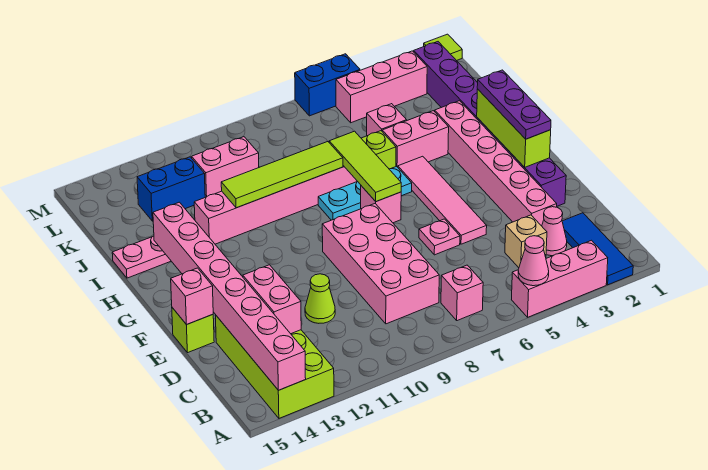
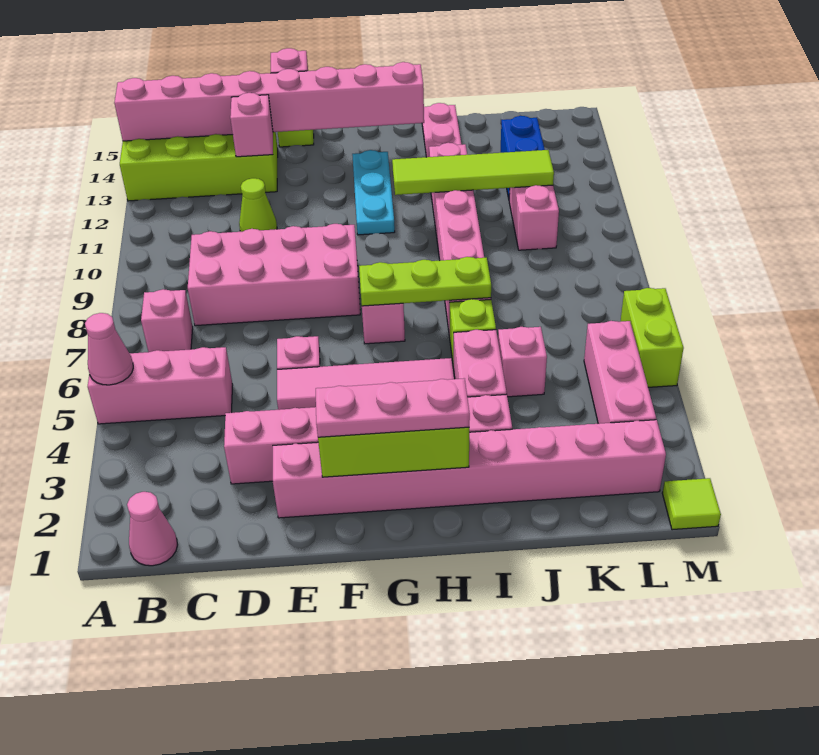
blue 1x3 tile [562,213,633,285] -> none
pink 1x3 brick [512,240,608,317] -> pink 1x3 brick turned to [88,347,233,424]
pink 1x1 cone [542,207,567,256] -> pink 1x1 cone moved to [127,492,177,566]
tan 1x1 brick [505,215,547,268] -> none
pink 1x2 brick [243,265,301,334] -> pink 1x1 brick [230,93,273,157]
purple 1x8 brick [414,42,566,206] -> pink 1x8 brick [273,420,666,518]
purple 1x3 plate [477,70,551,139] -> pink 1x3 plate [316,378,470,437]
lime 1x3 tile [329,131,401,202] -> lime 1x3 plate [359,257,491,306]
cyan 1x3 plate [318,167,412,220] -> cyan 1x3 plate moved to [352,150,395,235]
lime 1x4 tile [221,141,343,208] -> lime 1x4 tile turned to [392,150,554,195]
blue 1x2 brick [295,54,360,116] -> lime 1x2 brick [620,288,684,387]

